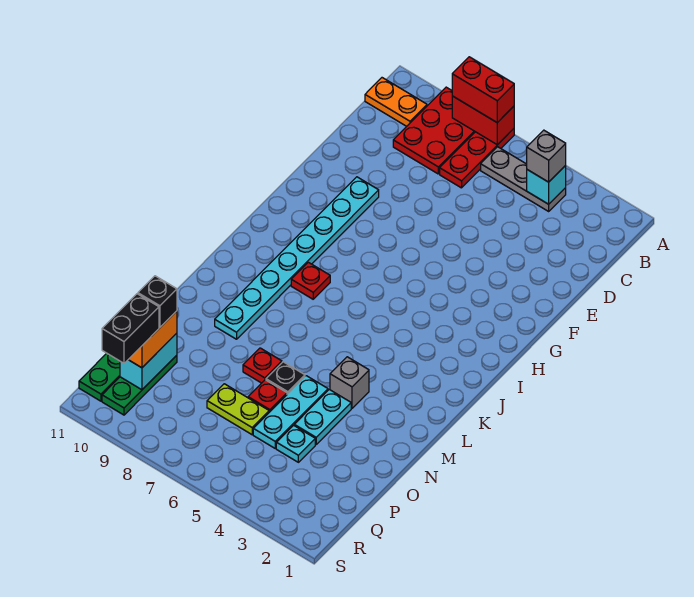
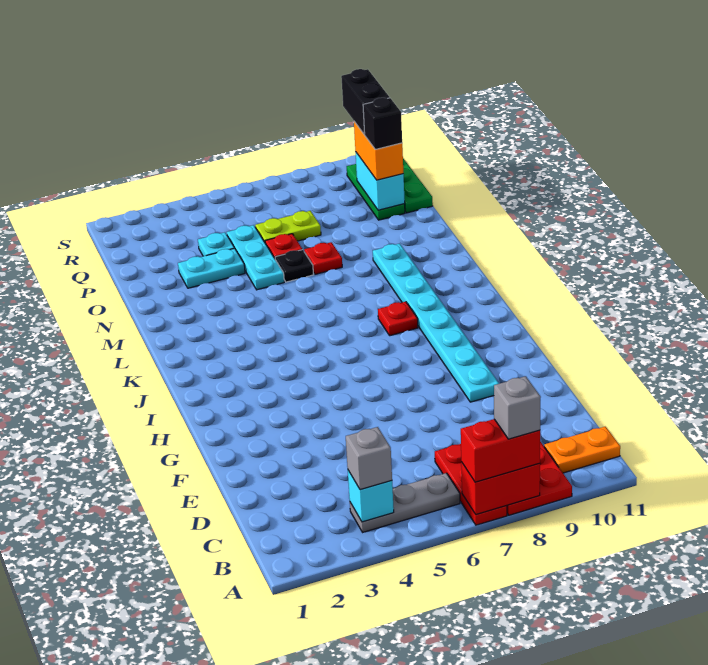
grey 1x1 brick [330,357,369,409] -> grey 1x1 brick moved to [494,376,541,439]
cyan 1x2 plate [294,390,351,444] -> cyan 1x2 plate turned to [178,248,245,288]

